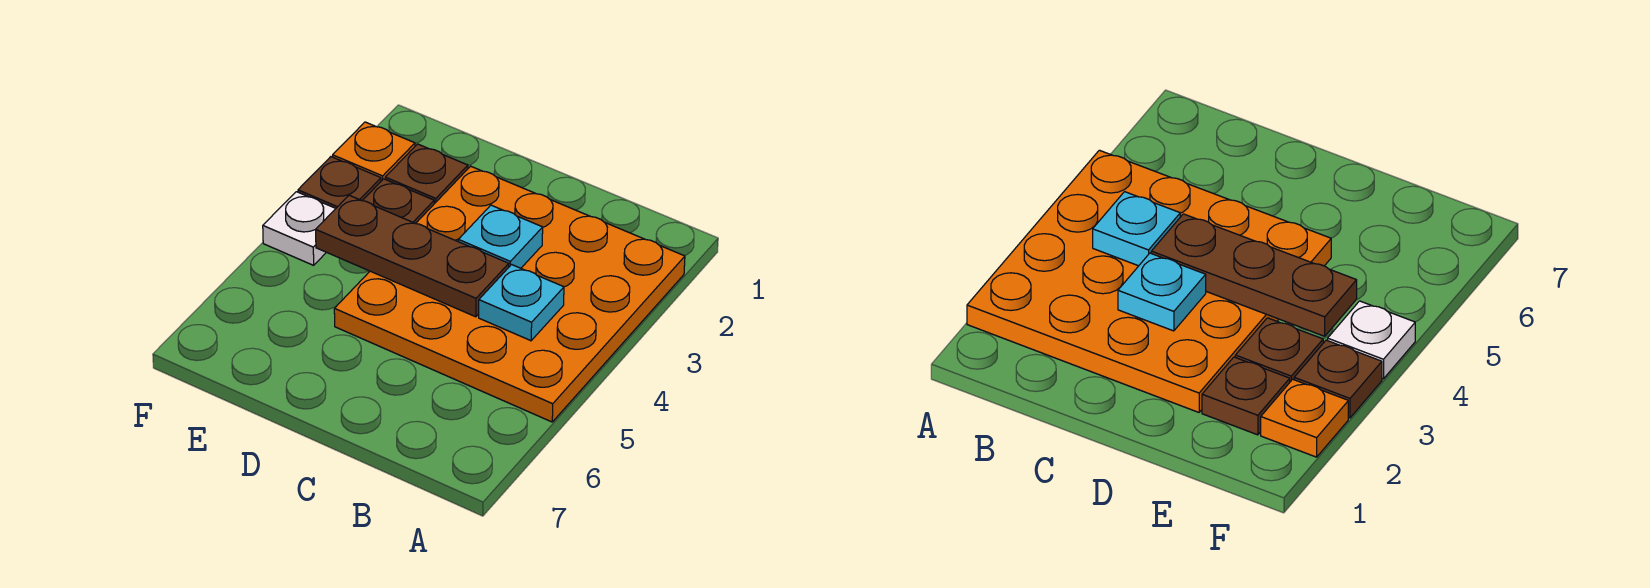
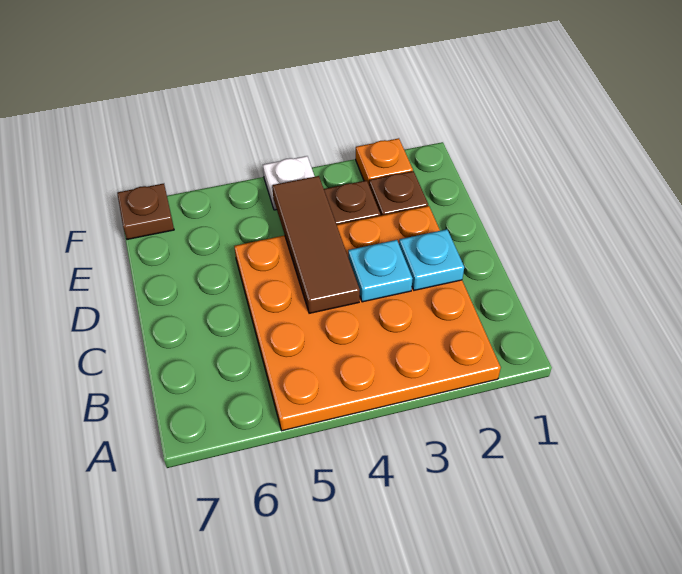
cyan 1x1 plate [479,265,564,341] -> cyan 1x1 plate moved to [399,229,464,290]
brown 1x3 plate [316,195,509,317] -> brown 1x3 tile [272,176,360,313]
brown 1x1 plate [298,157,381,208] -> brown 1x1 plate moved to [117,184,174,239]

